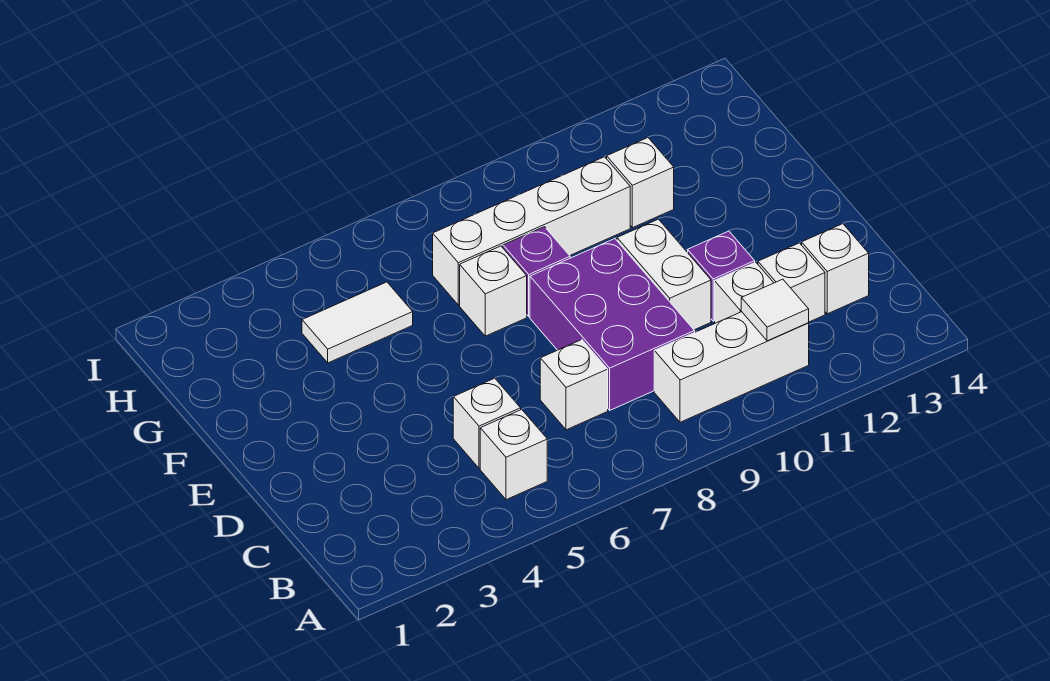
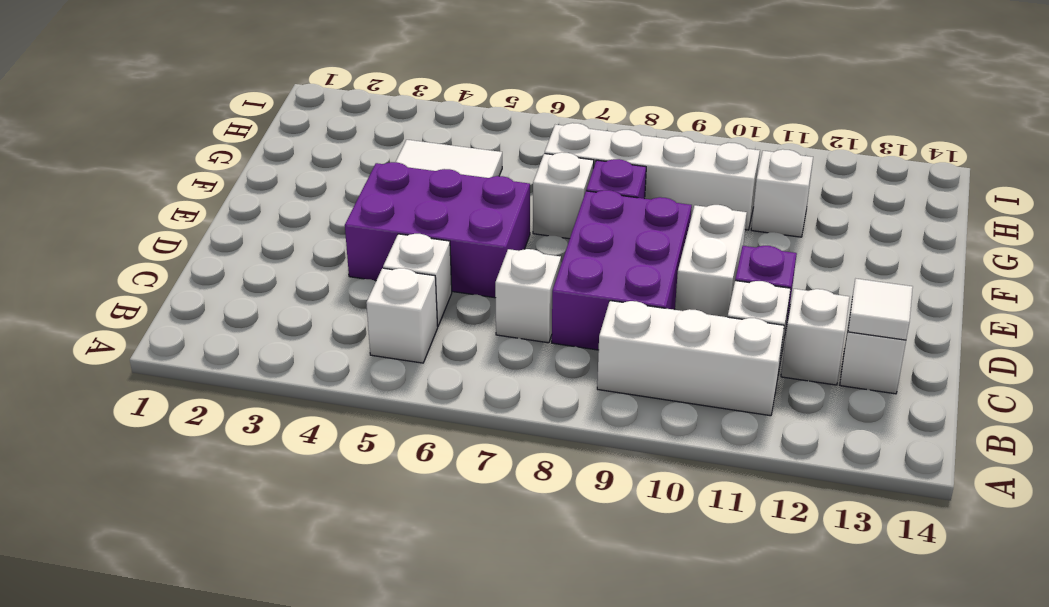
white 1x1 tile [741,279,809,341] -> white 1x1 tile moved to [848,279,913,340]
none -> purple 2x3 brick [345,162,530,298]

